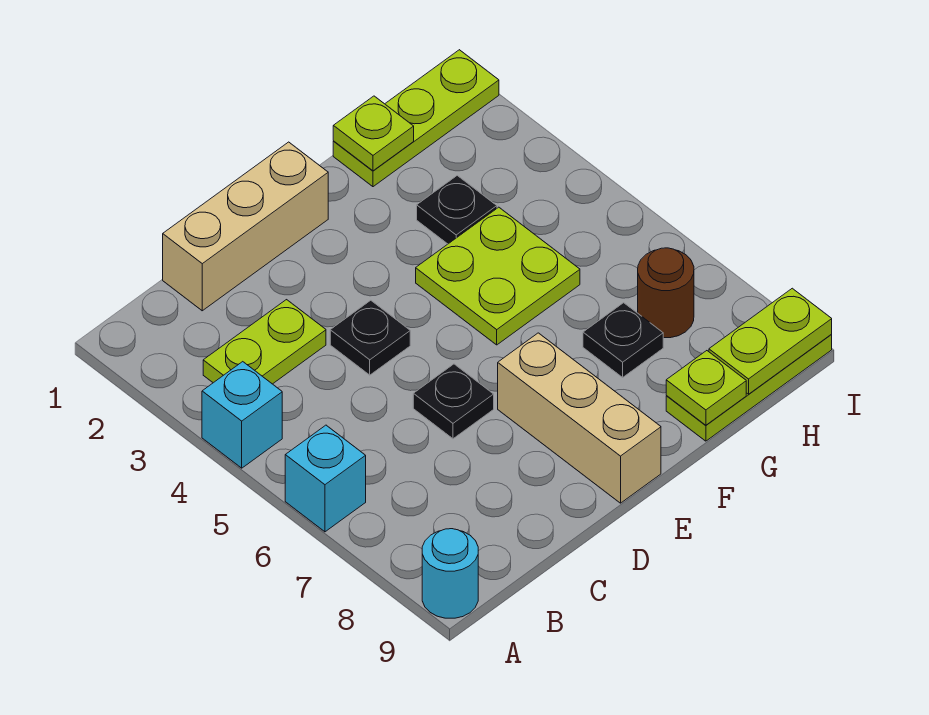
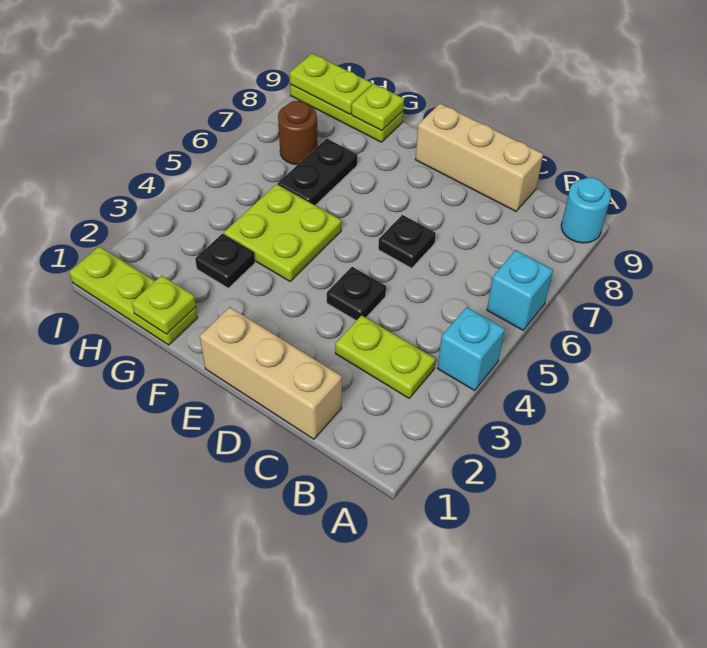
tan 1x3 brick [498,333,661,503] -> tan 1x3 brick turned to [415,104,543,211]
black 1x1 plate [583,303,663,377] -> black 1x2 plate [278,138,357,205]

